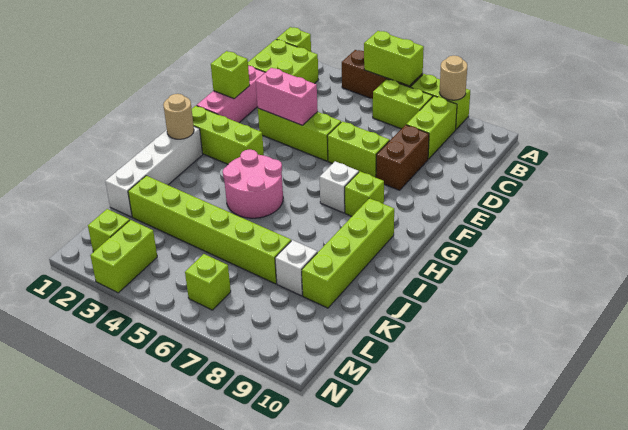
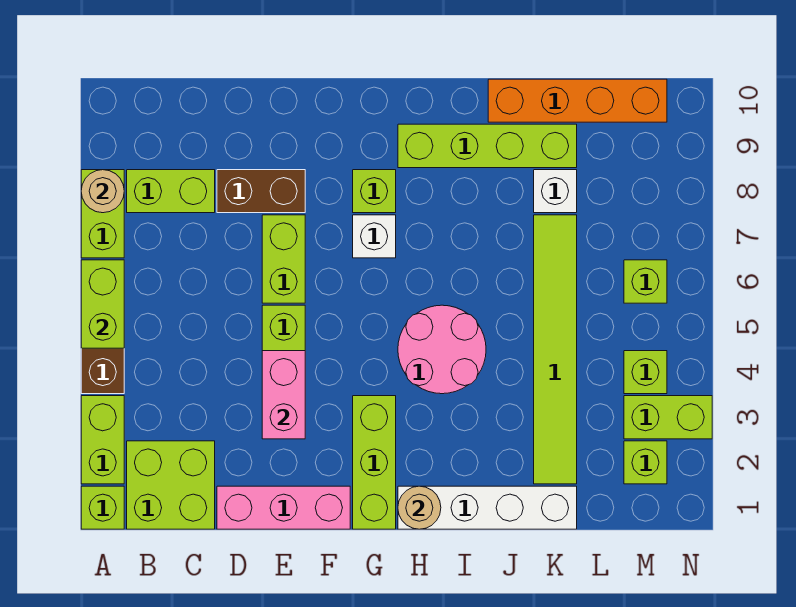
lime 1x2 brick [373,79,433,129] -> lime 1x2 brick moved to [81,396,124,484]
lime 1x1 brick [211,51,250,99] -> lime 1x1 brick moved to [624,351,667,394]
none -> orange 1x4 brick [488,79,667,122]
lime 1x6 brick [128,176,291,284] -> lime 1x6 tile [534,215,577,484]

